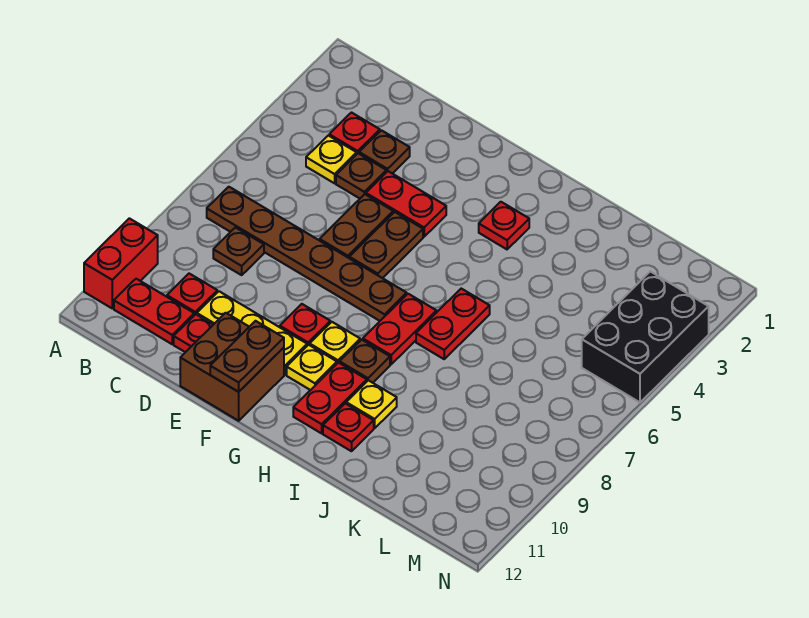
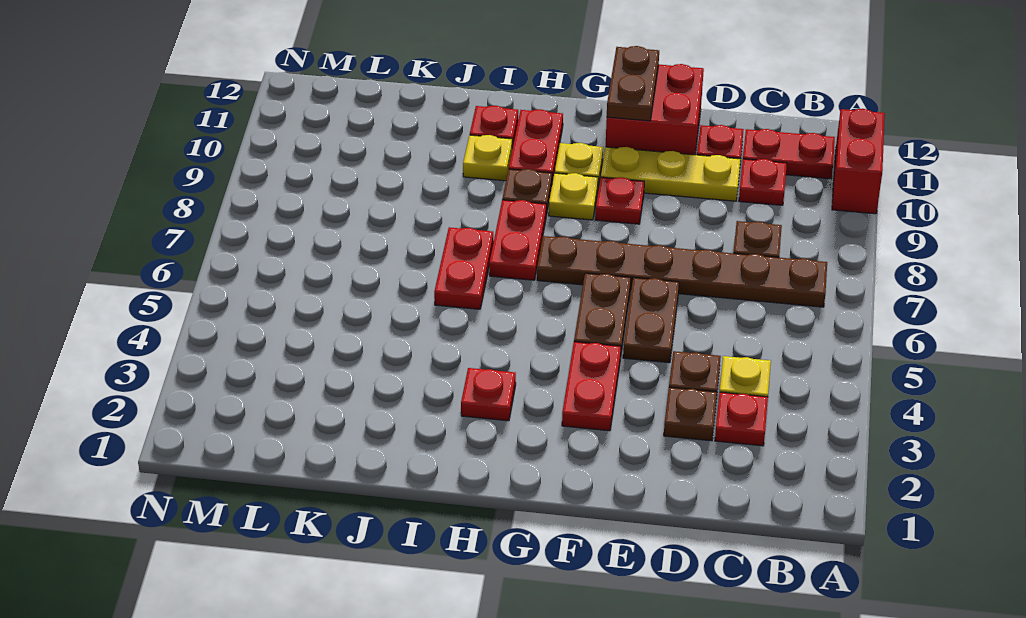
red 1x2 plate [366,171,446,237] -> red 1x2 plate turned to [562,342,621,431]
brown 2x2 brick [180,313,284,421] -> red 2x2 brick [606,64,704,155]
black 2x3 brick [582,271,709,402] -> none

